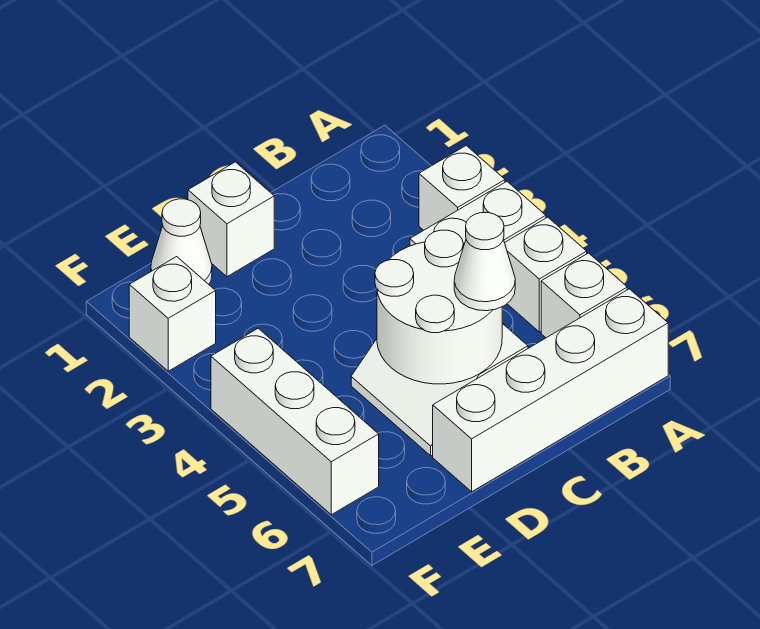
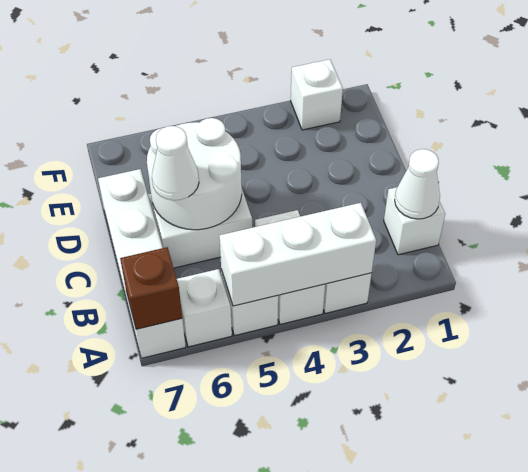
none -> brown 1x1 brick [120,247,182,329]
white 1x1 brick [188,162,274,277] -> white 1x1 brick moved to [384,187,445,255]
white 1x1 cone [151,199,212,284] -> white 1x1 cone moved to [395,149,440,219]
white 1x3 brick [211,328,379,515] -> white 1x3 brick moved to [219,203,376,306]

